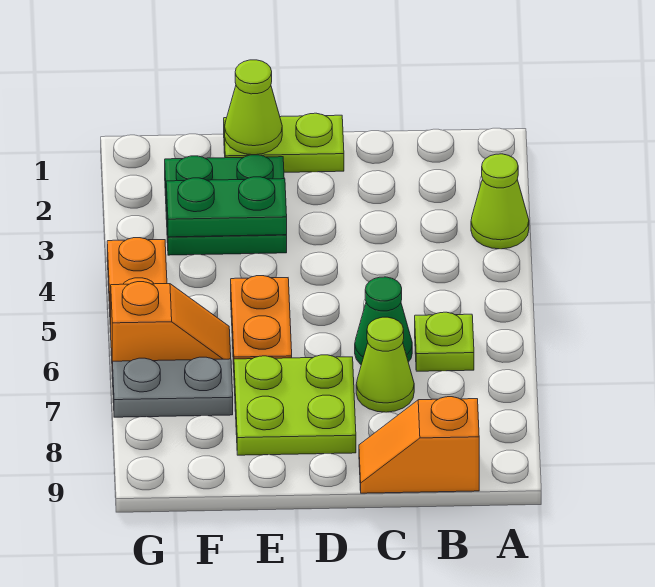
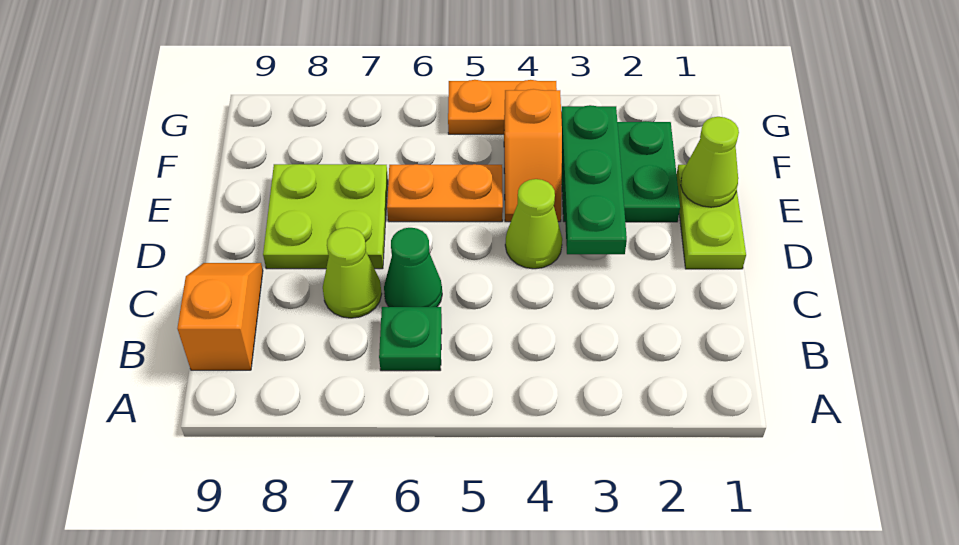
lime 1x1 cone [471,154,529,249] -> lime 1x1 cone moved to [505,179,562,269]
lime 1x1 plate [415,312,474,371] -> green 1x1 plate [379,307,442,371]
green 1x2 plate [166,177,287,237] -> green 1x3 plate [561,105,627,254]
orange 1x2 slope [111,282,231,361] -> orange 1x2 slope moved to [504,89,562,222]
grey 1x2 plate [112,357,233,417] -> none

